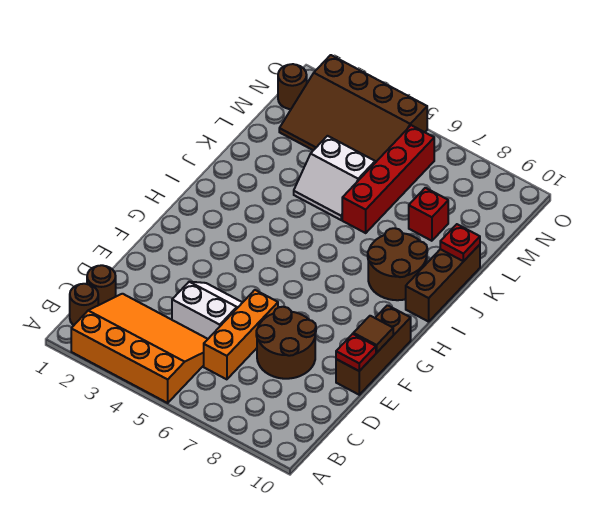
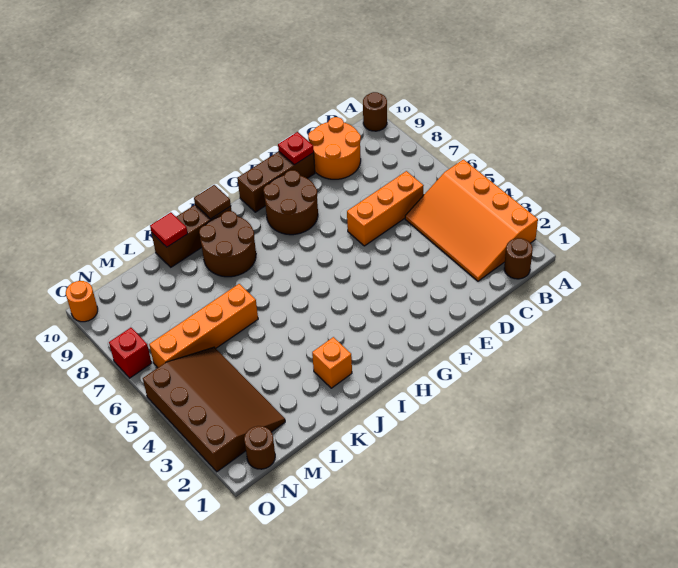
brown 1x1 round brick [87,265,116,305] -> brown 1x1 round brick moved to [363,92,387,131]
none -> orange 2x2 round brick [308,117,361,179]
white 2x2 slope [172,282,243,339] -> none
brown 2x2 round brick [256,307,316,379] -> brown 2x2 round brick moved to [263,170,318,235]
brown 1x1 tile [353,316,393,353] -> brown 1x1 tile moved to [194,185,231,219]
none -> orange 1x1 brick [312,337,352,388]
white 2x2 slope [294,136,375,220] -> none
red 1x4 brick [342,125,434,233] -> orange 1x4 brick [149,284,258,368]
red 1x1 plate [440,224,480,261] -> red 1x1 tile [150,212,188,247]
red 1x1 brick [409,188,448,241] -> red 1x1 brick moved to [109,328,152,378]
none -> orange 1x1 round brick [66,281,98,322]

